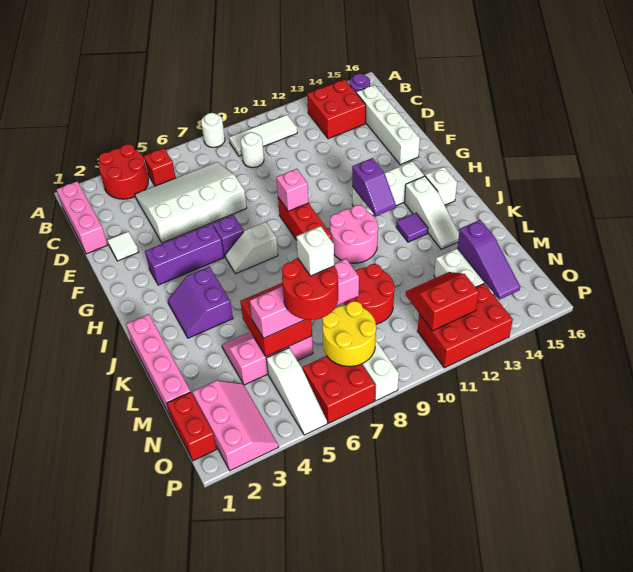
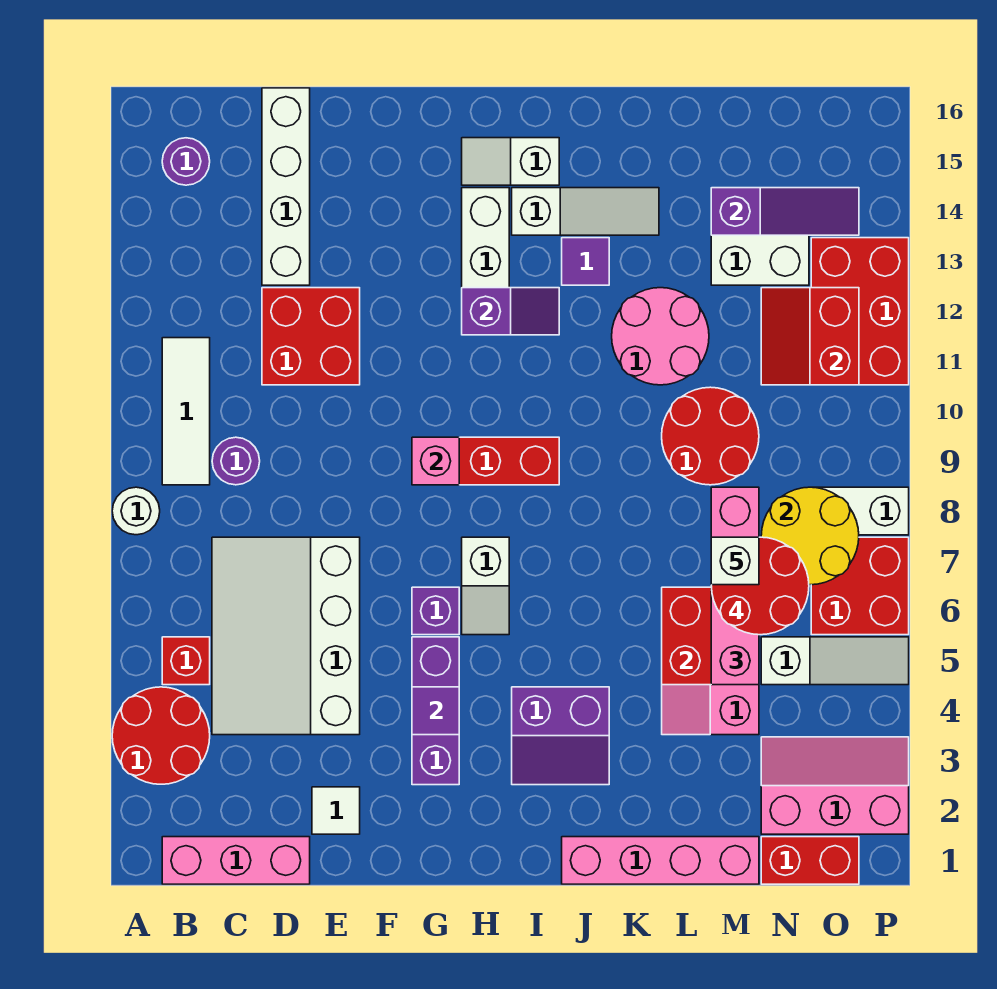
red 2x2 brick [307,79,366,139] -> red 2x2 brick moved to [262,288,360,385]
white 1x1 round brick [241,132,264,168] -> purple 1x1 round brick [212,437,260,485]
white 1x4 brick [356,85,420,165] -> white 1x4 brick turned to [262,88,310,285]
none -> purple 1x1 tile [412,687,459,735]
pink 2x2 round brick [330,205,378,263] -> pink 2x2 round brick moved to [612,288,709,385]

